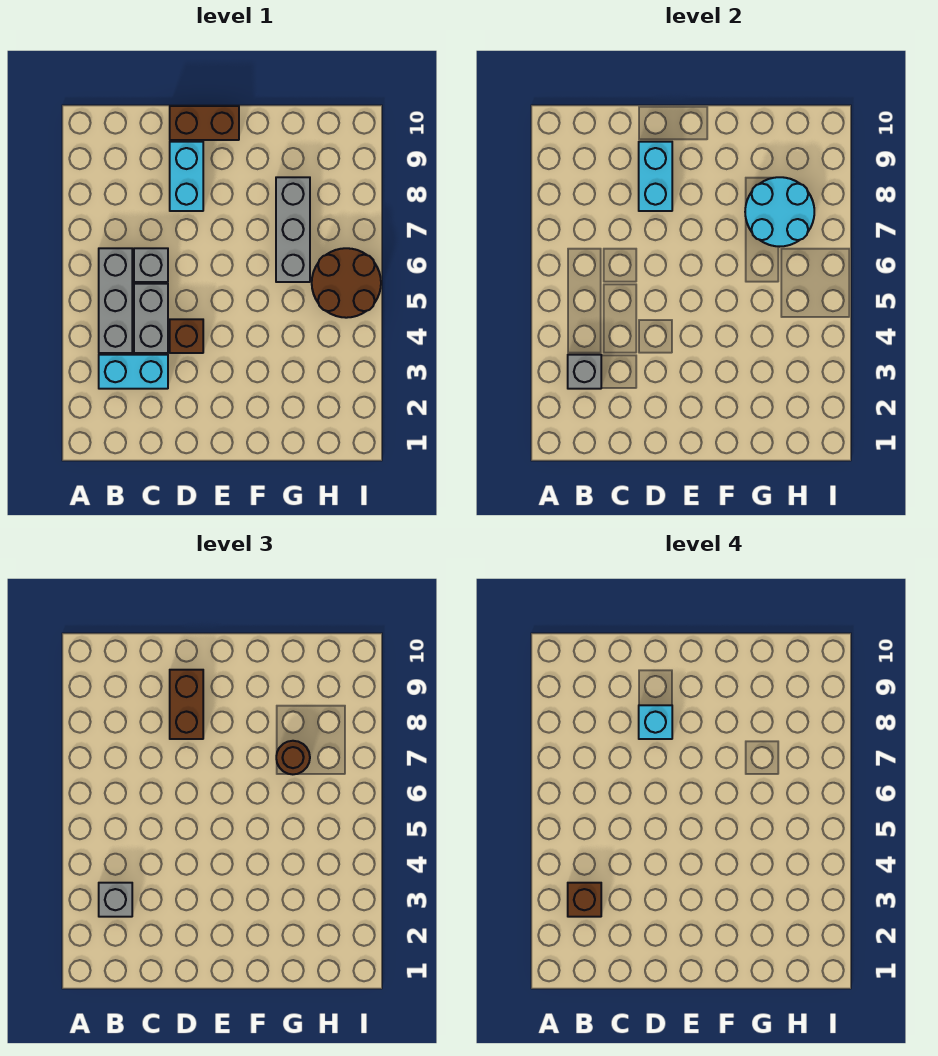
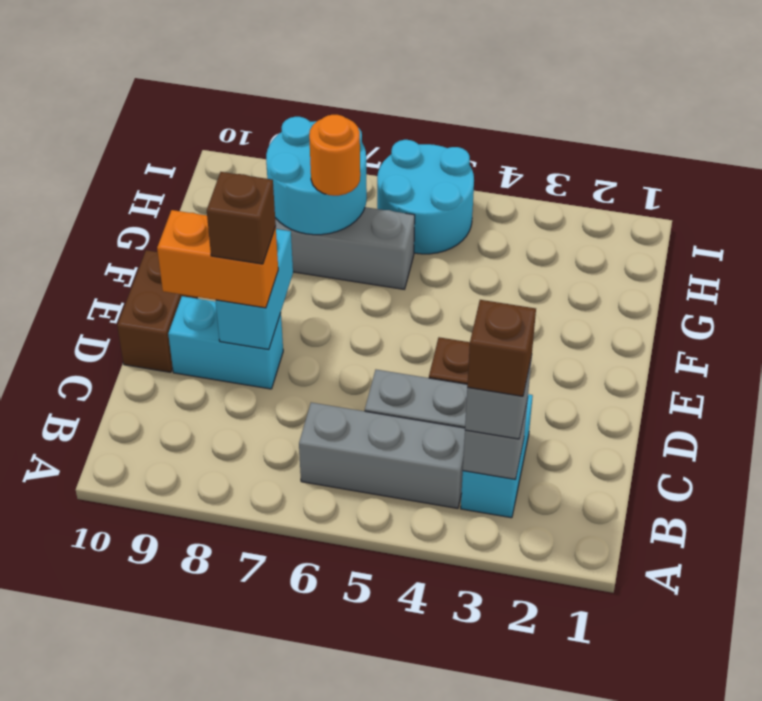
grey 1x1 brick [134,248,168,282] -> none
cyan 1x2 brick [639,142,672,211] -> cyan 1x2 brick turned to [216,229,293,350]
brown 1x2 brick [170,670,203,739] -> orange 1x2 brick [157,210,278,308]
cyan 1x1 brick [639,705,672,739] -> brown 1x1 brick [207,172,276,264]
brown 1x1 round brick [276,741,310,774] -> orange 1x1 round brick [309,115,360,196]
brown 2x2 round brick [312,248,381,318] -> cyan 2x2 round brick [377,140,474,254]

